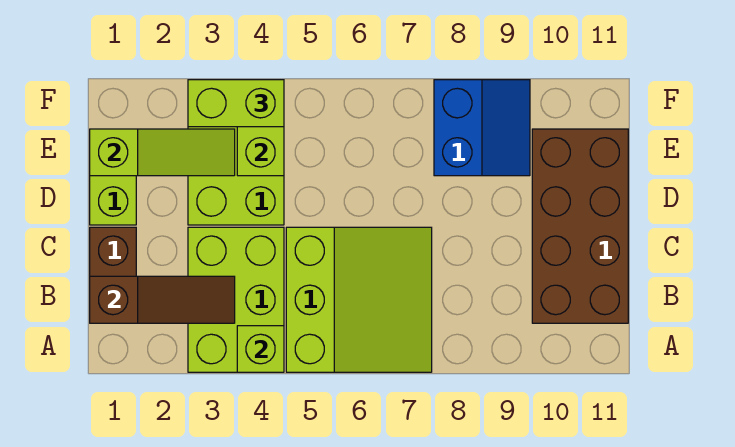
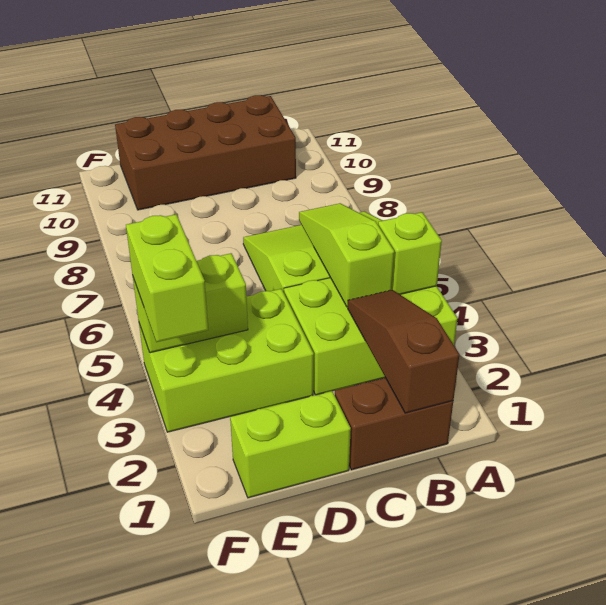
lime 1x3 slope [90,129,235,176] -> lime 1x3 slope moved to [299,203,394,307]
blue 2x2 slope [434,80,530,176] -> none

